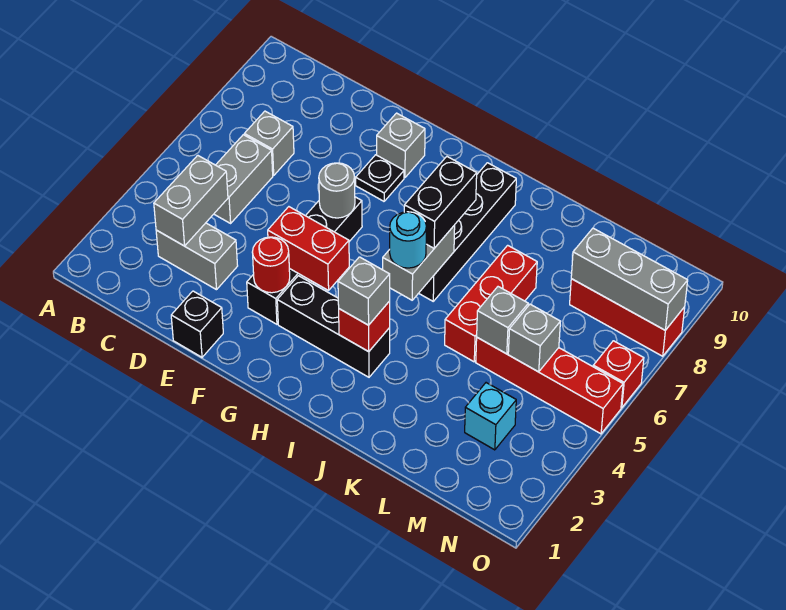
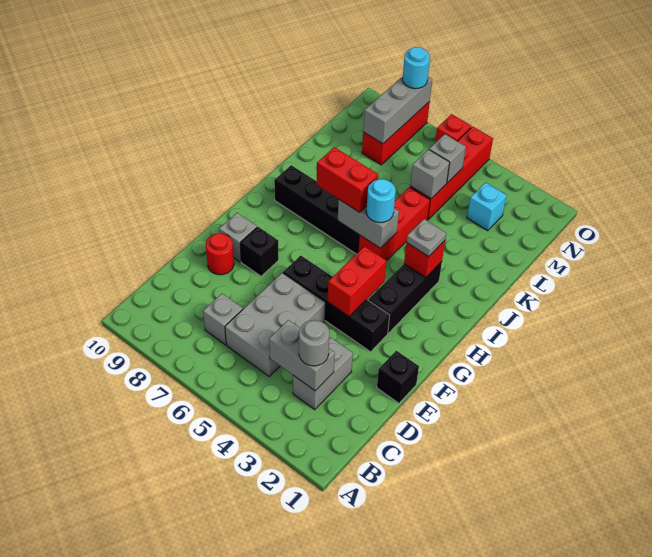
grey 1x2 brick [214,135,273,223] -> grey 2x3 brick [225,273,325,376]
red 1x1 round brick [252,237,290,293] -> red 1x1 round brick moved to [206,233,234,275]
grey 1x1 round brick [319,163,355,218] -> grey 1x1 round brick moved to [299,320,329,366]
black 1x1 plate [356,155,404,201] -> black 1x1 brick [240,227,279,276]
grey 1x1 brick [338,257,390,325] -> grey 1x1 plate [407,219,446,257]
black 1x2 brick [404,157,477,248] -> red 1x2 brick [317,147,378,212]
red 1x3 brick [445,245,537,362] -> red 1x3 brick turned to [358,187,430,261]
none -> cyan 1x1 round brick [403,47,430,89]

